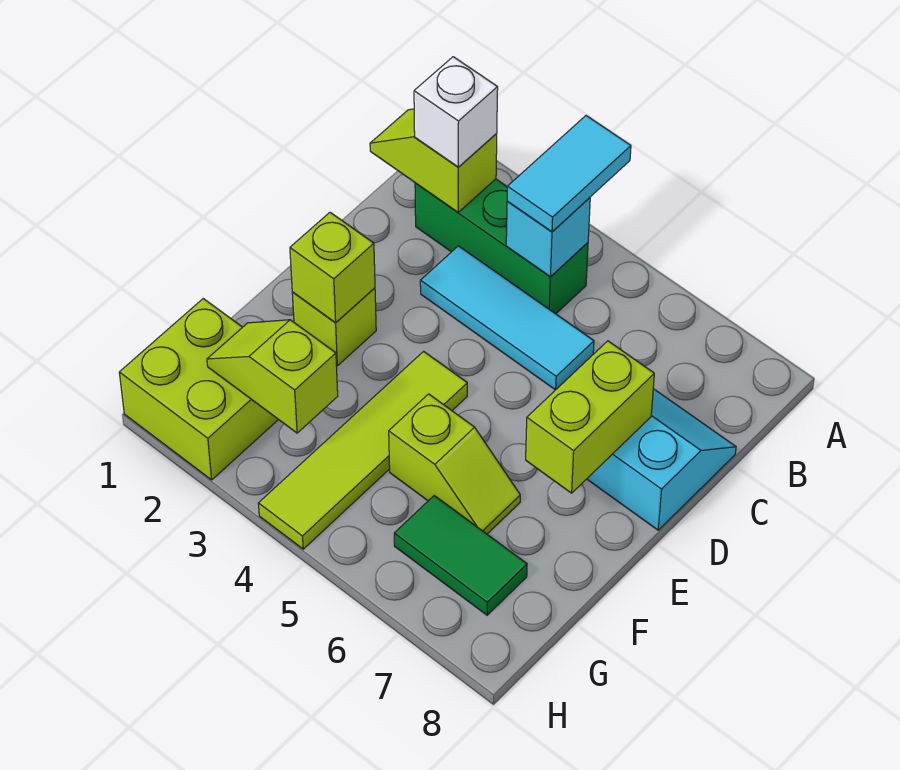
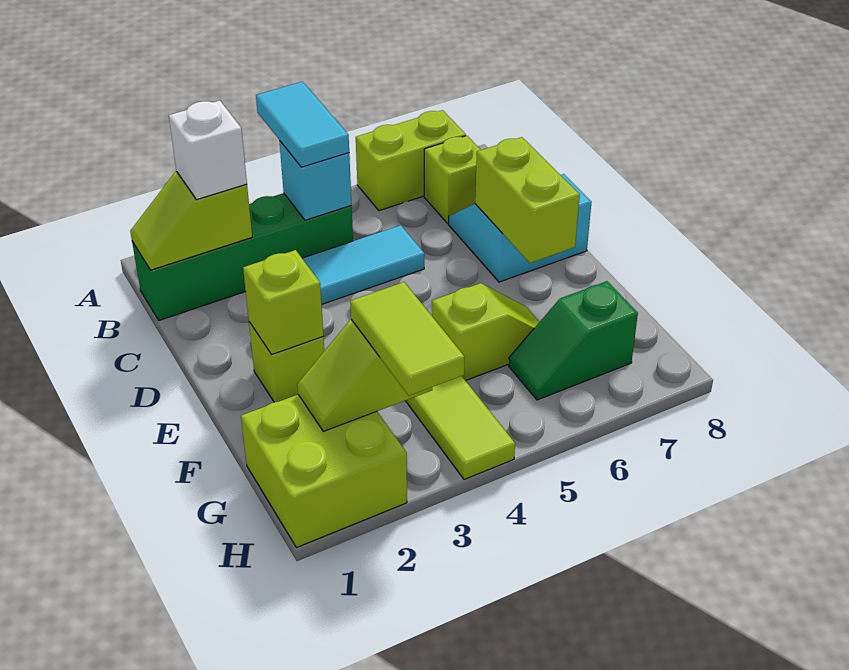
none -> lime 1x2 brick [356,110,466,211]
green 1x3 brick [415,179,588,314] -> green 1x4 brick [132,193,353,320]
none -> lime 1x1 brick [424,136,481,224]
none -> lime 1x2 tile [350,282,464,396]
green 1x2 tile [394,496,527,615] -> green 1x2 slope [509,281,638,400]

